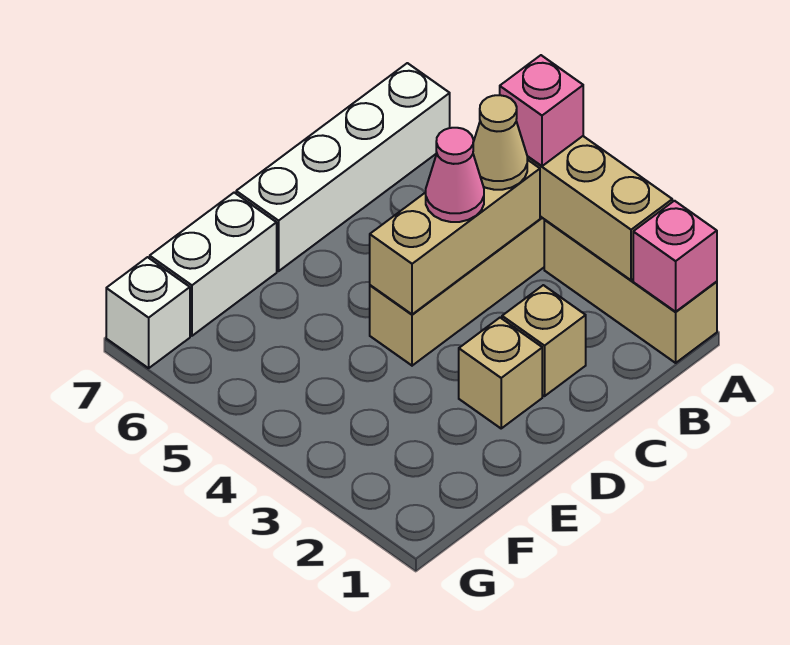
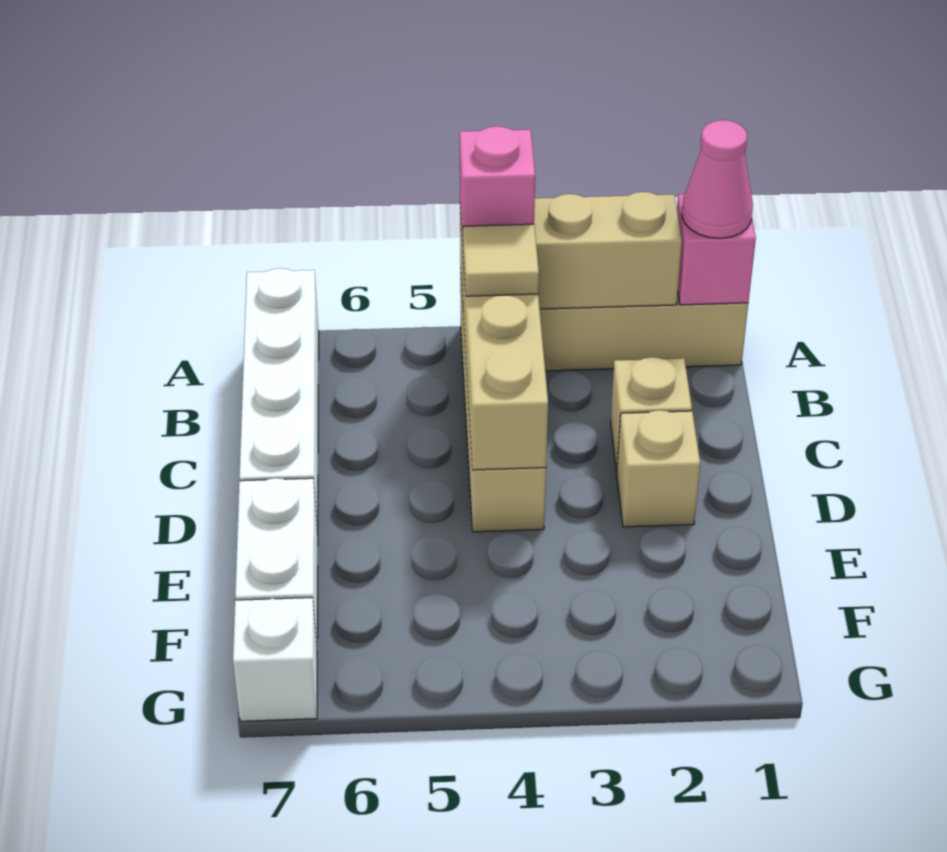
tan 1x1 cone [473,95,527,190] -> tan 1x1 tile [463,224,539,296]
pink 1x1 cone [426,128,484,222] -> pink 1x1 cone moved to [682,120,753,238]

